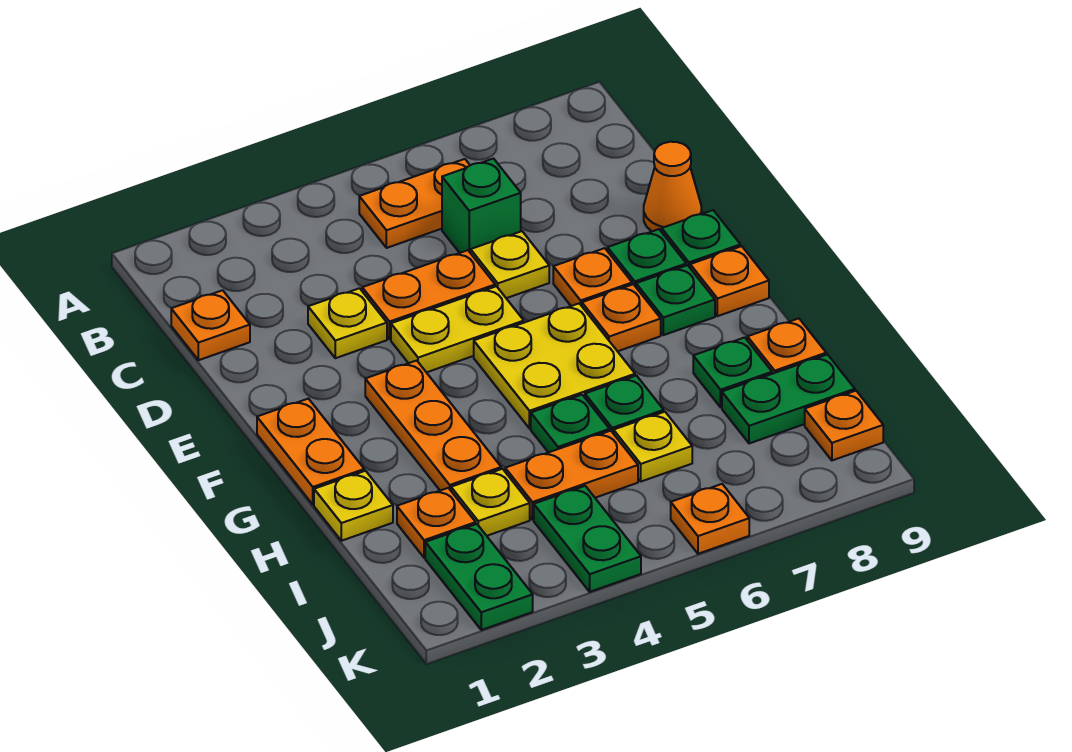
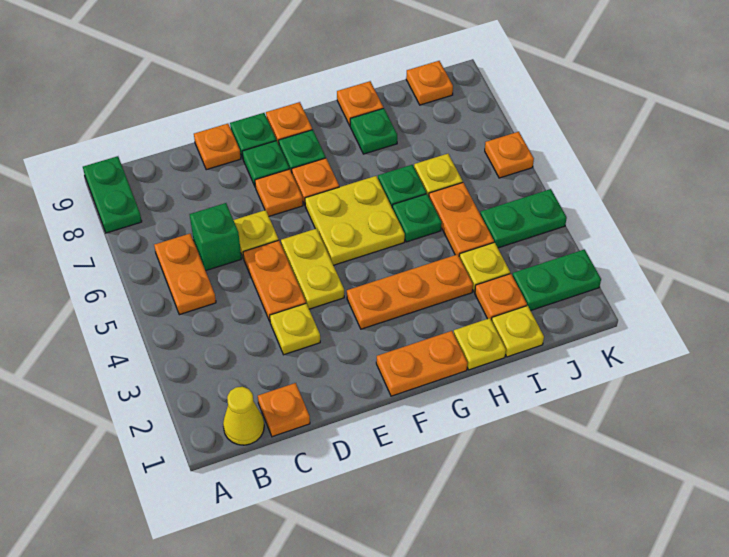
none -> yellow 1x1 cone [223,387,264,445]
orange 1x1 cone [644,142,701,232] -> orange 1x1 plate [194,124,241,170]
none -> yellow 1x1 plate [492,306,544,357]
green 1x2 plate [722,355,855,444] -> green 1x2 plate moved to [83,156,142,233]

